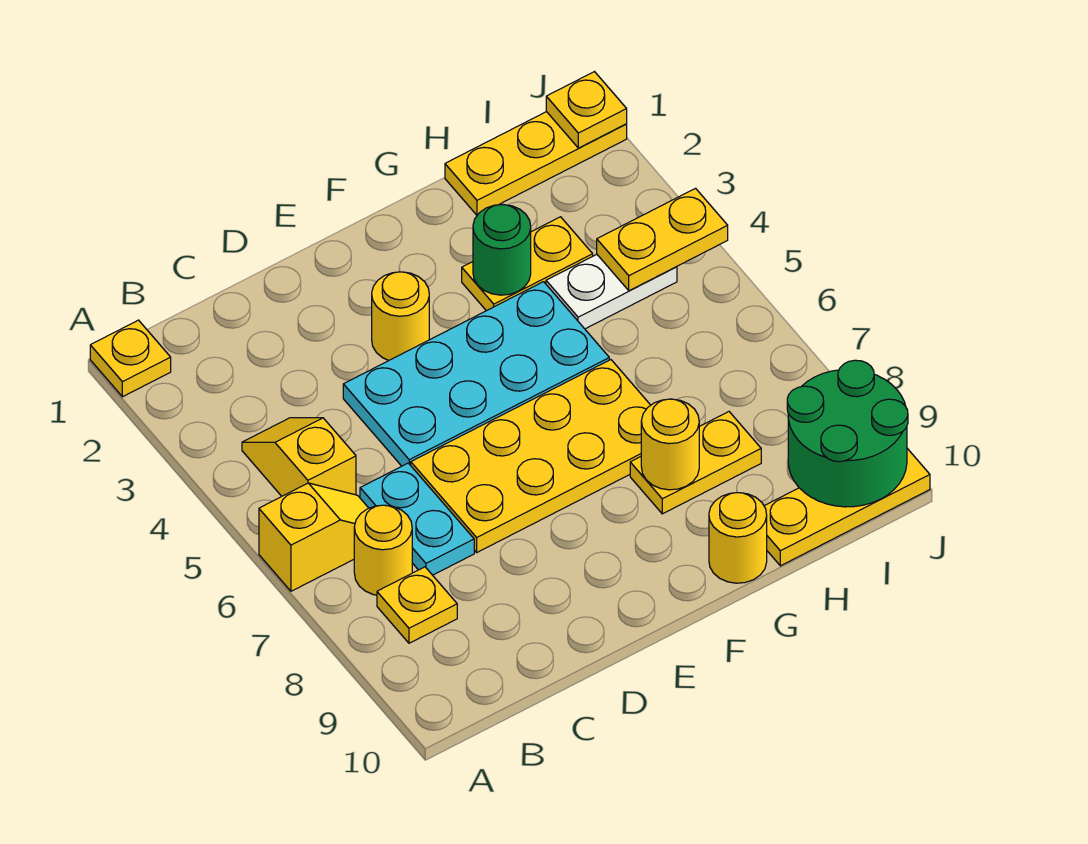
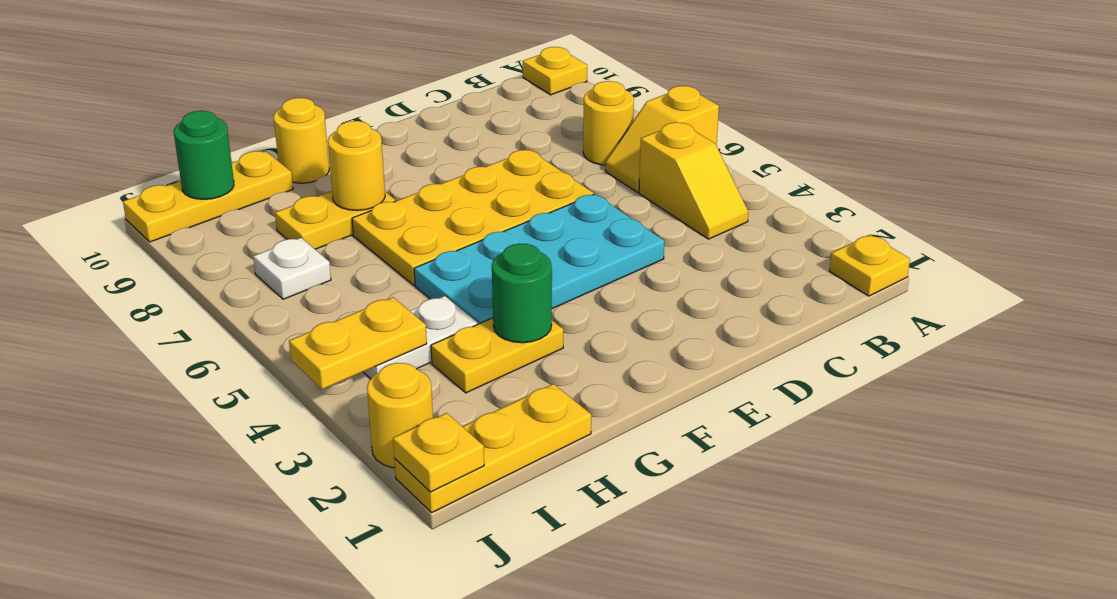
yellow 1x1 plate [377,567,457,643] -> yellow 1x1 plate moved to [523,47,587,95]
cyan 1x2 plate [360,463,474,575] -> none
yellow 1x1 round brick [372,272,429,361] -> yellow 1x1 round brick moved to [367,363,433,468]
none -> white 1x1 plate [253,238,331,299]
green 2x2 round brick [787,360,908,507] -> green 1x1 round brick [174,111,234,199]

